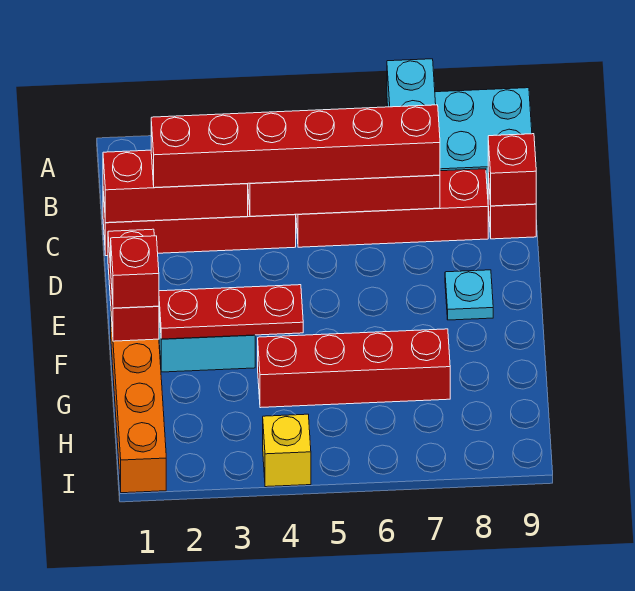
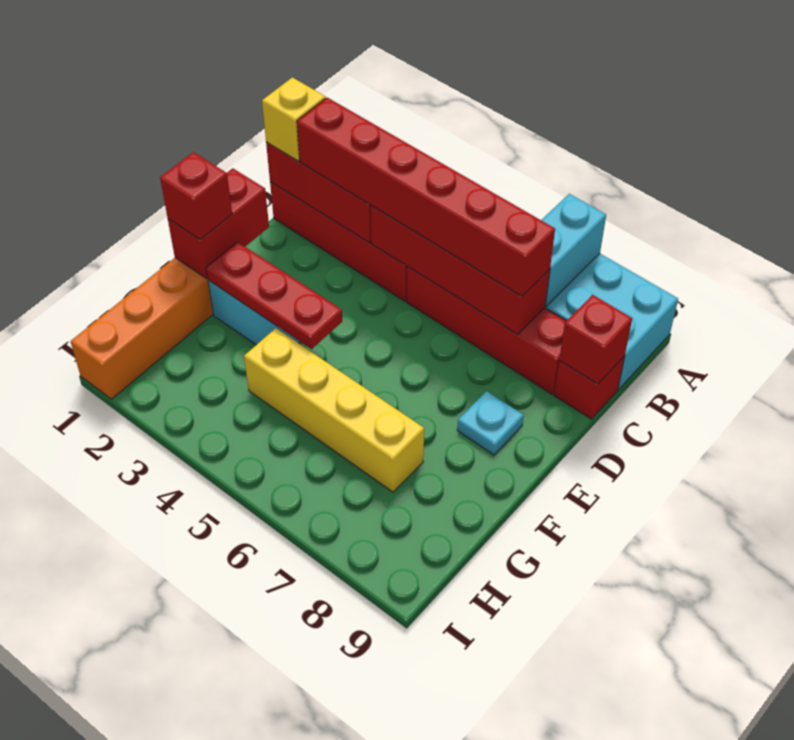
red 1x4 brick [258,329,450,408] -> yellow 1x4 brick [244,328,424,492]
yellow 1x1 brick [263,414,311,487] -> yellow 1x1 brick moved to [262,77,326,161]

